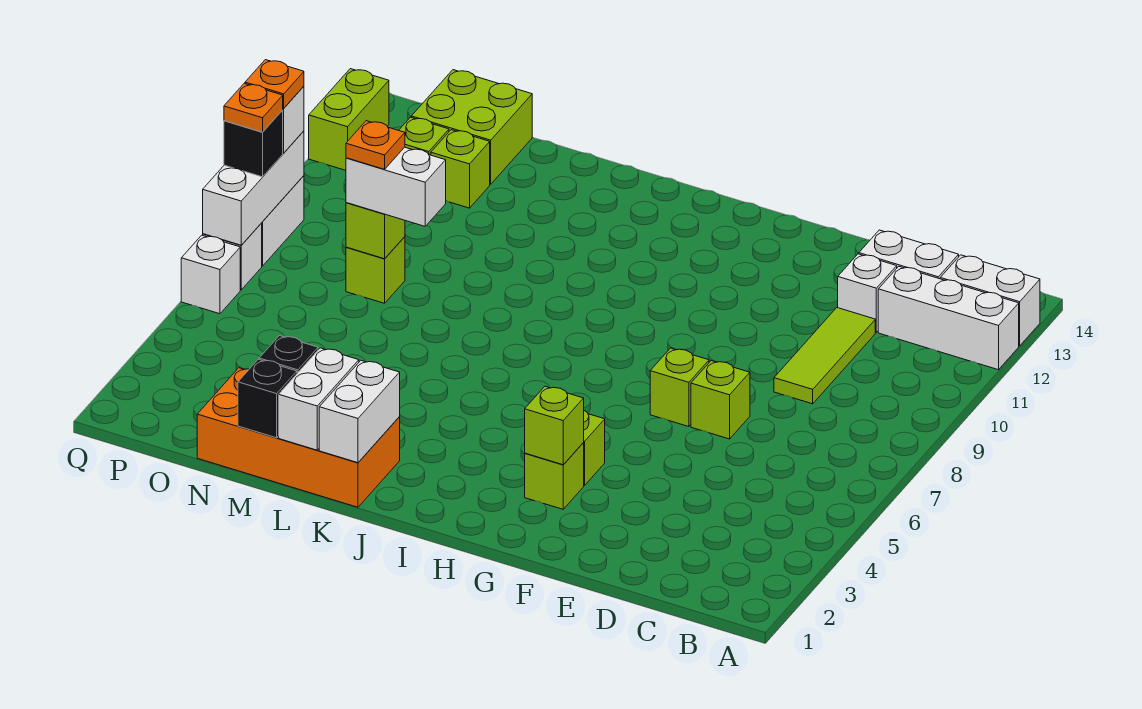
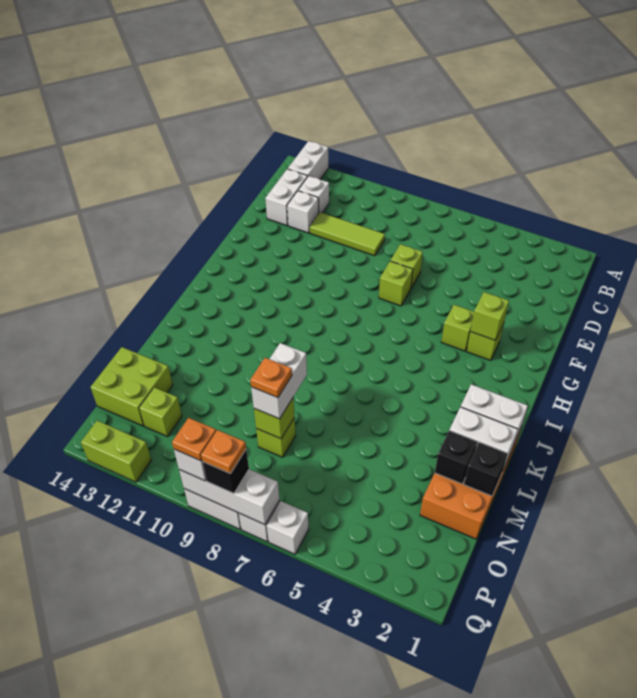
white 1x3 brick [878,266,1019,370] -> white 1x1 brick [298,176,329,213]
lime 1x1 brick [431,130,490,208] -> none

